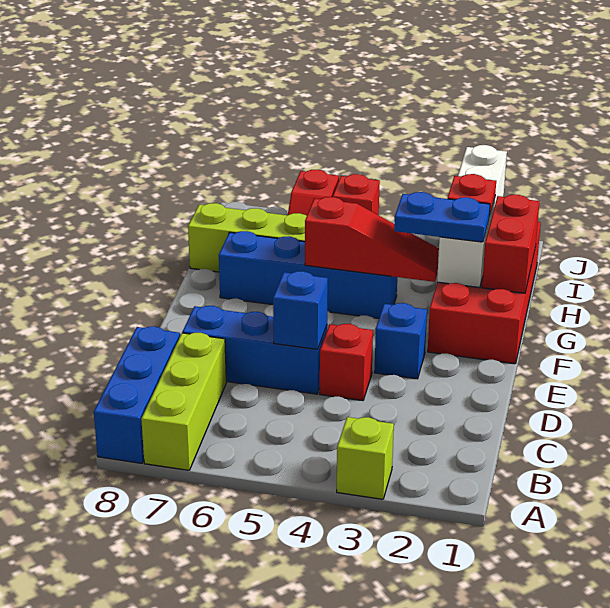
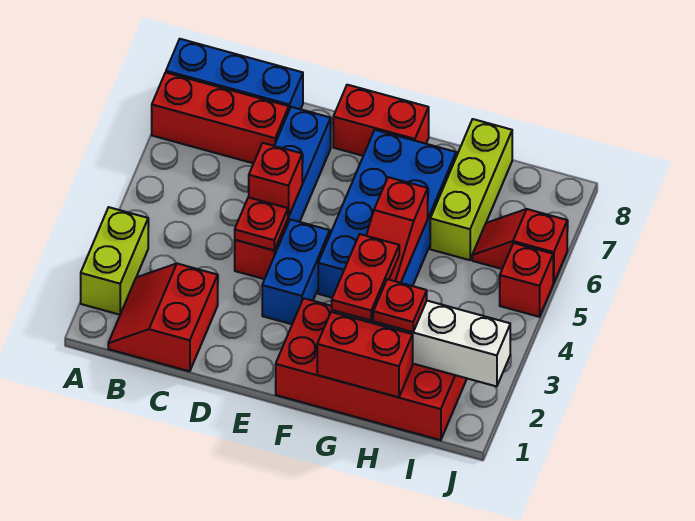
lime 1x1 brick [337,417,394,499] -> lime 1x2 brick [81,207,148,315]
lime 1x3 brick [141,333,226,470] -> red 1x3 brick [152,72,289,163]
none -> red 2x2 slope [108,264,218,371]
none -> red 1x1 plate [235,197,288,250]
blue 1x1 brick [273,271,328,349] -> red 1x1 brick [249,143,302,217]
blue 1x1 brick [374,303,427,379] -> blue 1x2 brick [262,219,330,324]
none -> red 1x2 brick [333,85,429,156]
blue 1x2 plate [394,192,490,242] -> red 1x2 plate [332,234,399,321]
blue 1x4 brick [219,231,397,318] -> blue 2x4 brick [318,130,457,298]

